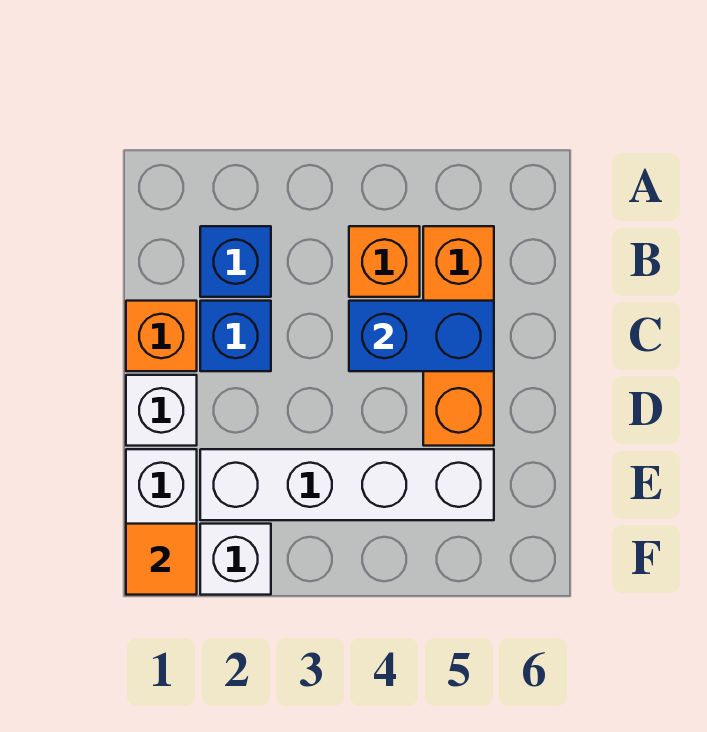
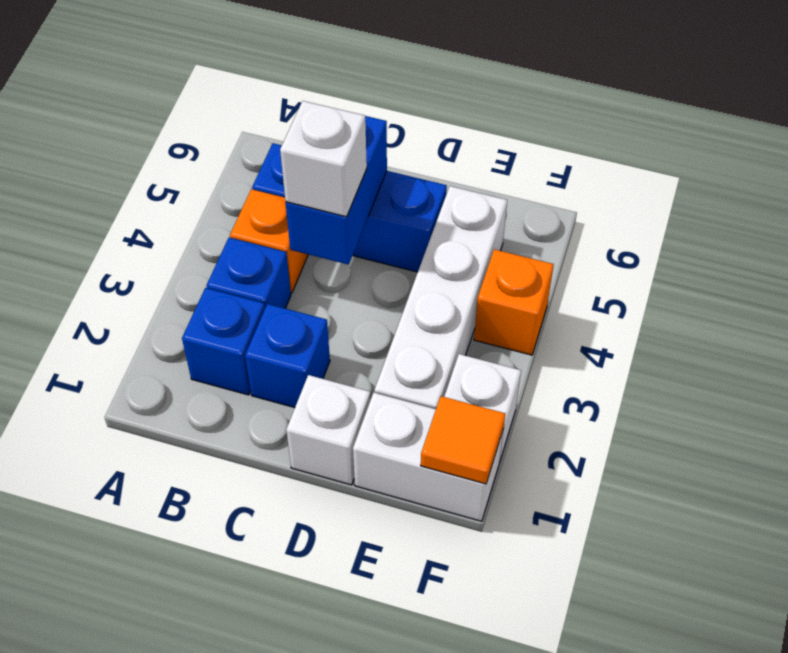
none -> blue 1x1 brick [207,237,291,309]
orange 1x3 brick [423,226,494,446] -> blue 1x3 brick [252,143,447,272]
orange 1x1 brick [126,301,197,371] -> orange 1x1 brick moved to [474,249,554,355]
none -> white 1x1 brick [280,101,367,217]

